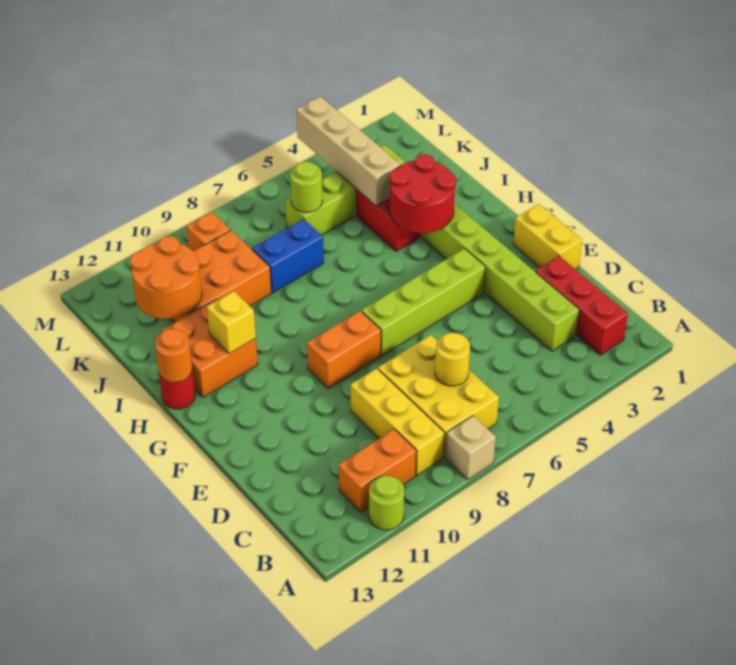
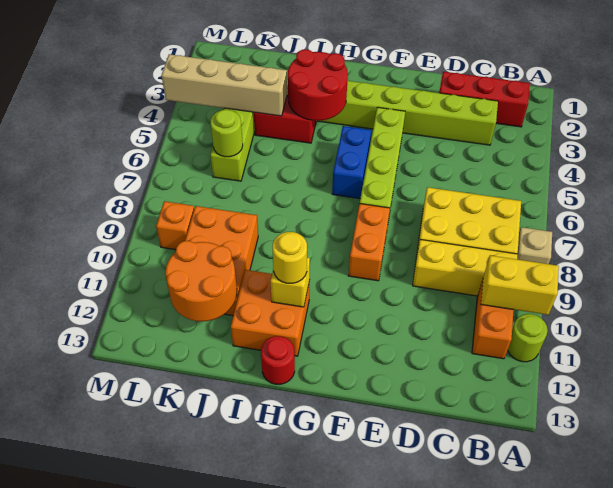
yellow 1x1 round brick [435,333,470,386] -> yellow 1x1 round brick moved to [273,232,307,283]
yellow 1x2 brick [513,204,582,269] -> yellow 1x2 brick moved to [481,255,559,315]
orange 1x1 round brick [155,329,192,382] -> none
blue 1x2 brick [252,219,324,293] -> blue 1x2 brick moved to [332,126,371,199]

